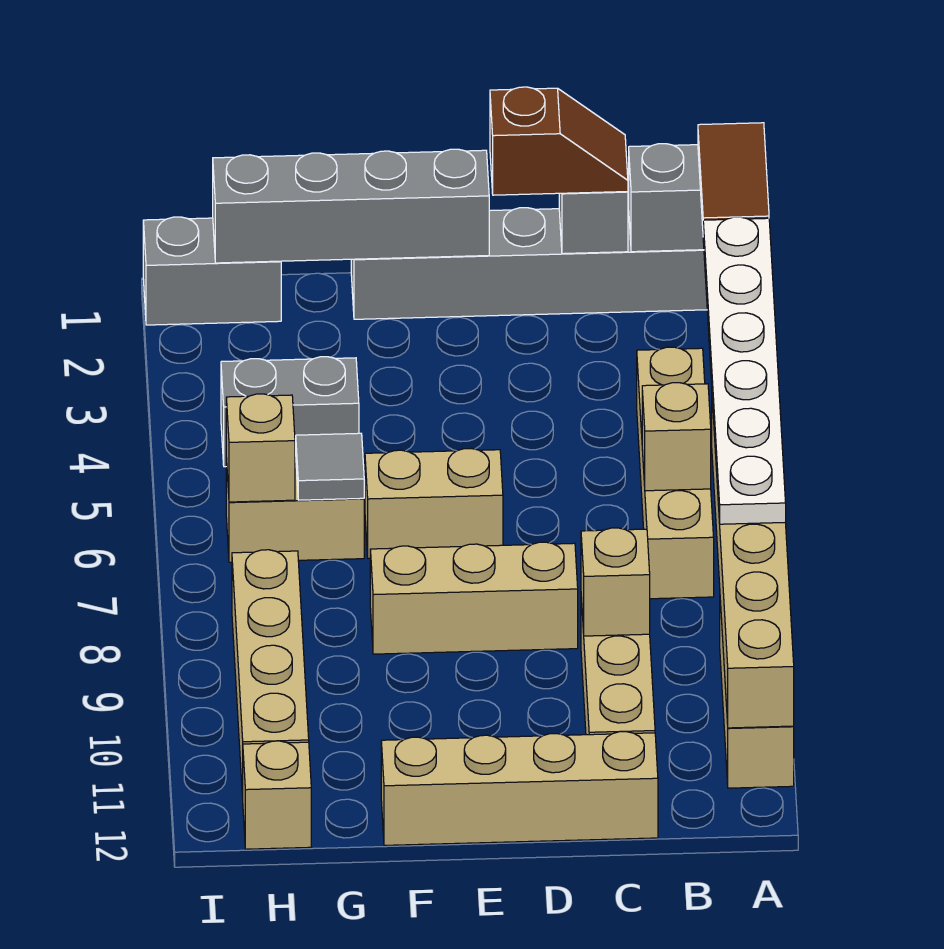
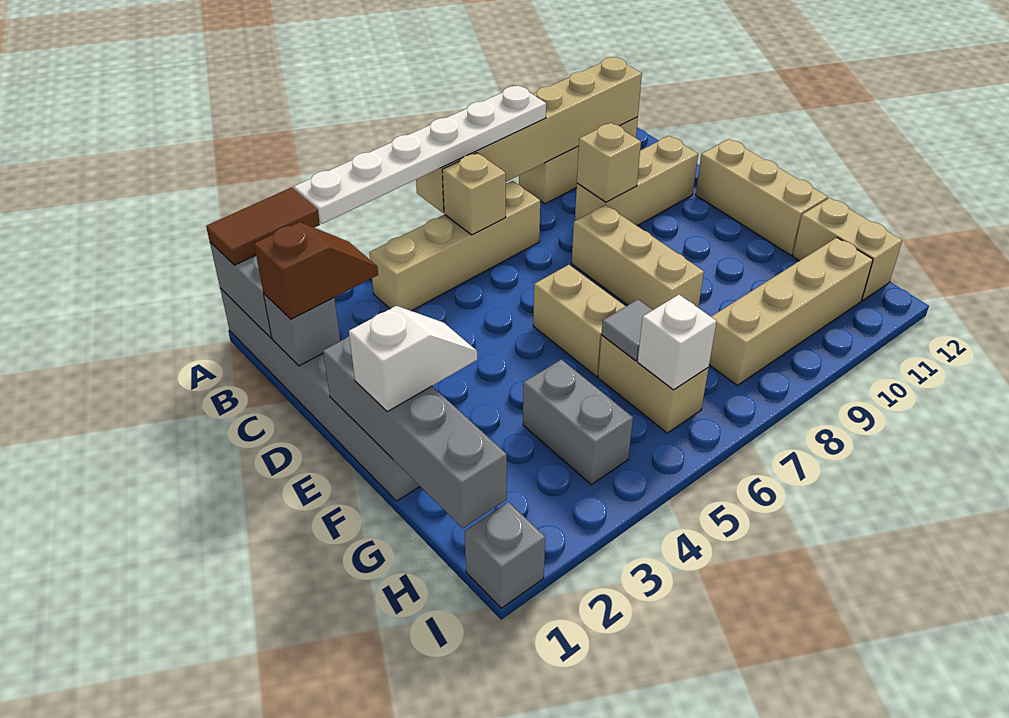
brown 1x2 slope [490,87,628,195] -> brown 1x2 slope turned to [254,222,378,319]
tan 1x4 brick [381,732,658,845] -> tan 1x3 brick [696,139,828,255]
none -> white 1x2 slope [349,306,477,412]
grey 1x2 brick [143,217,281,325] -> grey 1x1 brick [465,502,545,608]
tan 1x1 brick [226,394,295,502] -> white 1x1 brick [638,295,717,390]
tan 1x1 brick [243,741,311,849] -> tan 1x2 brick [793,198,902,301]

